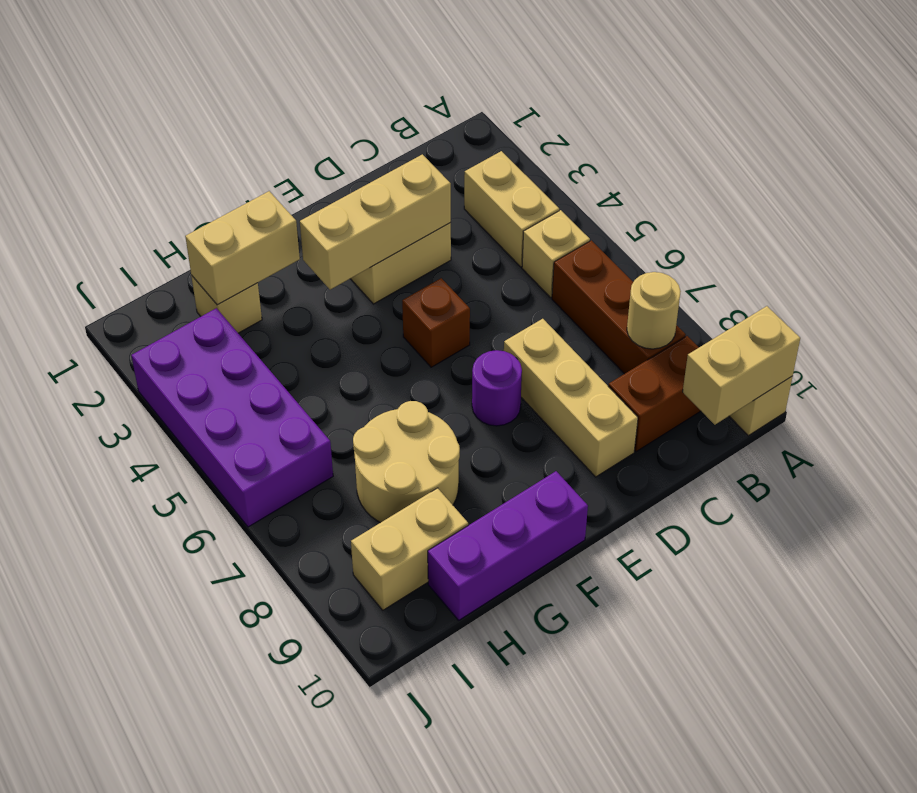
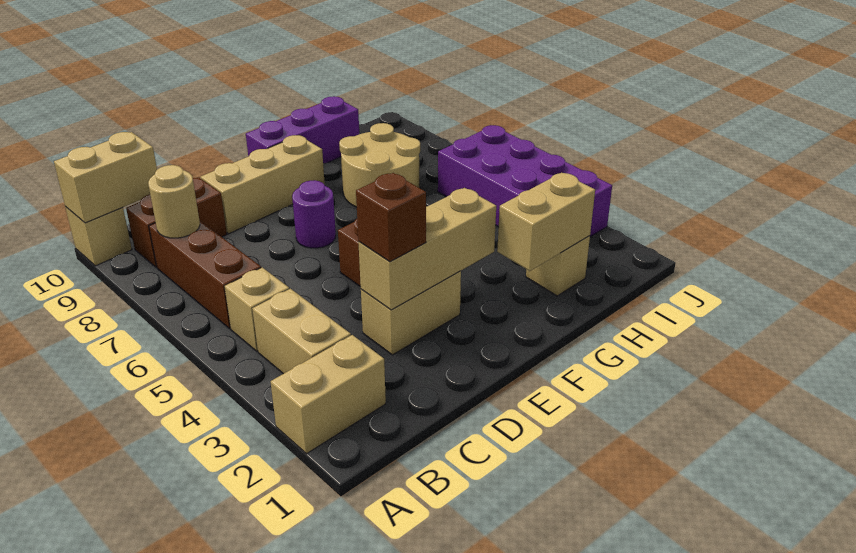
none -> brown 1x1 brick [356,173,426,262]
tan 1x3 brick [504,319,638,477] -> tan 1x3 brick turned to [201,135,325,234]
tan 1x2 brick [351,488,468,610] -> tan 1x2 brick moved to [271,335,386,454]

